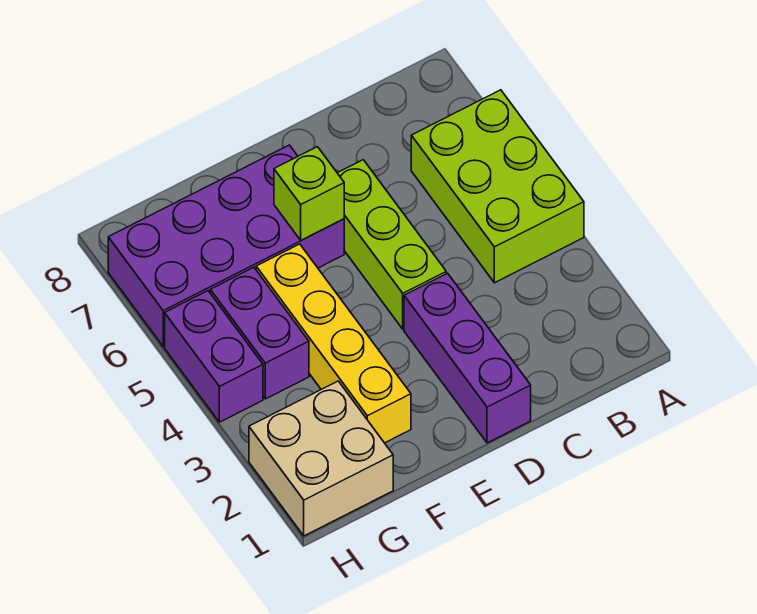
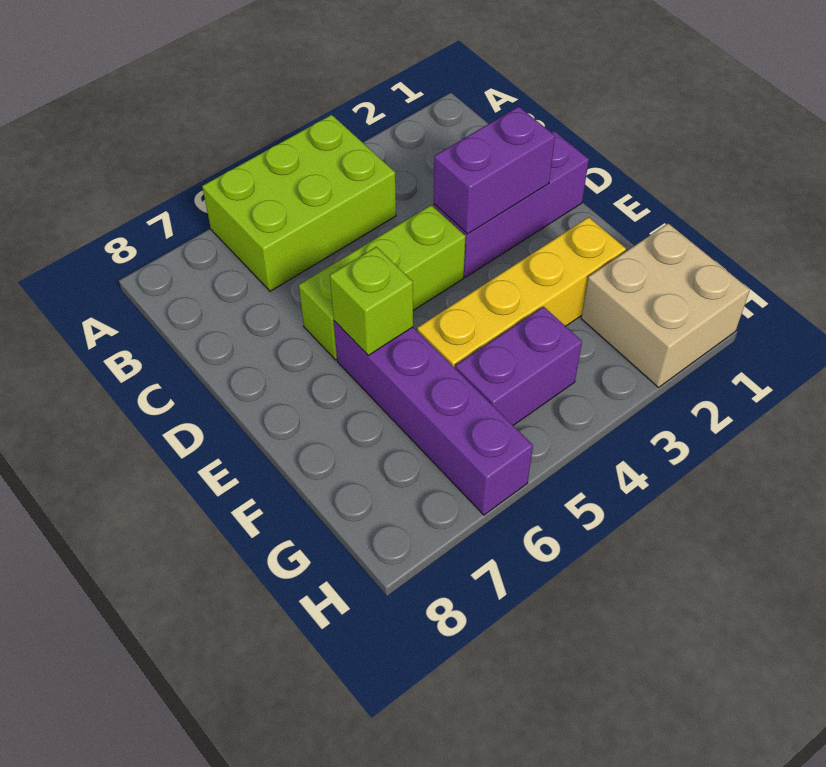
purple 2x4 brick [108,145,344,346] -> purple 1x4 brick [334,321,533,515]
purple 1x2 brick [165,291,263,422] -> purple 1x2 brick moved to [434,107,555,234]

